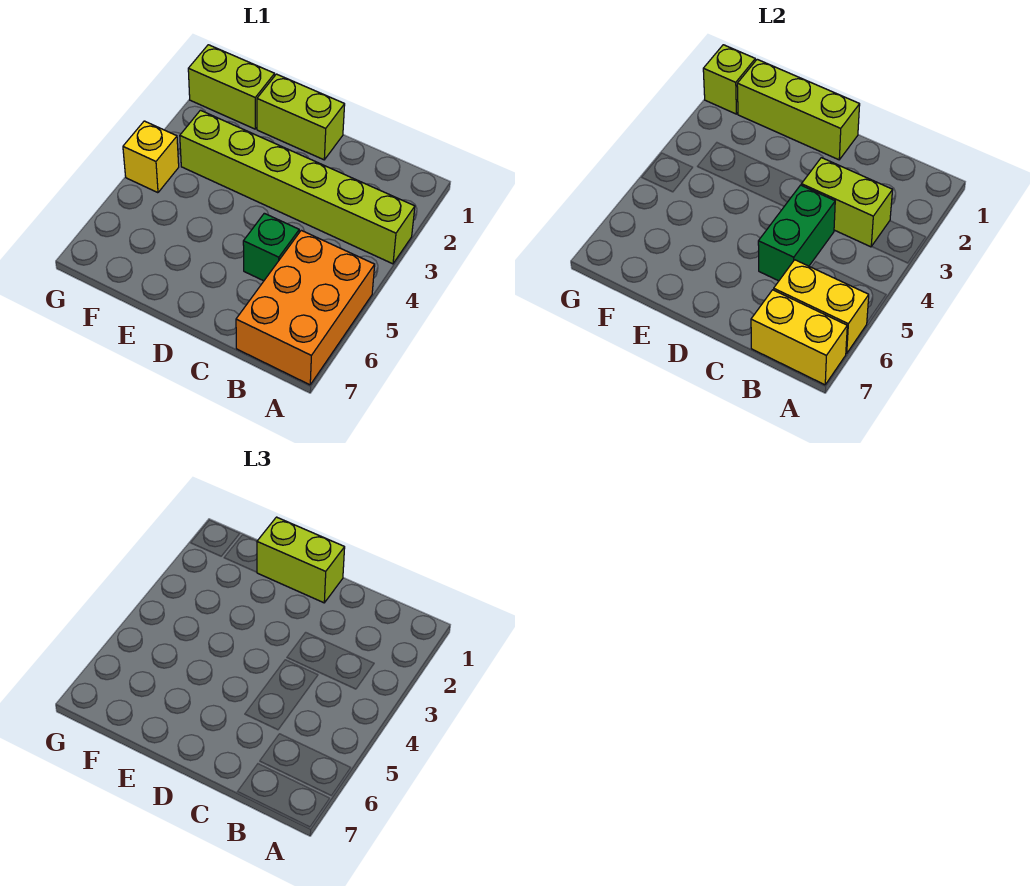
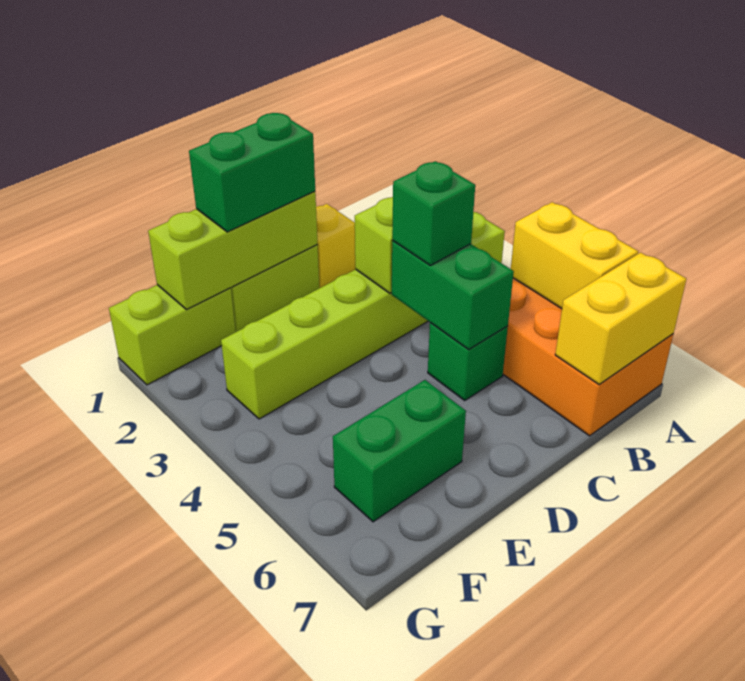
yellow 1x2 brick [774,260,869,353] -> yellow 1x2 brick turned to [511,202,638,309]
none -> green 1x1 brick [392,161,475,265]
lime 1x2 brick [257,517,345,603] -> green 1x2 brick [189,113,315,232]
none -> green 1x2 brick [333,380,466,522]
lime 1x1 brick [703,45,755,114] -> none
yellow 1x1 brick [123,121,179,193] -> yellow 1x1 brick moved to [316,204,355,288]

